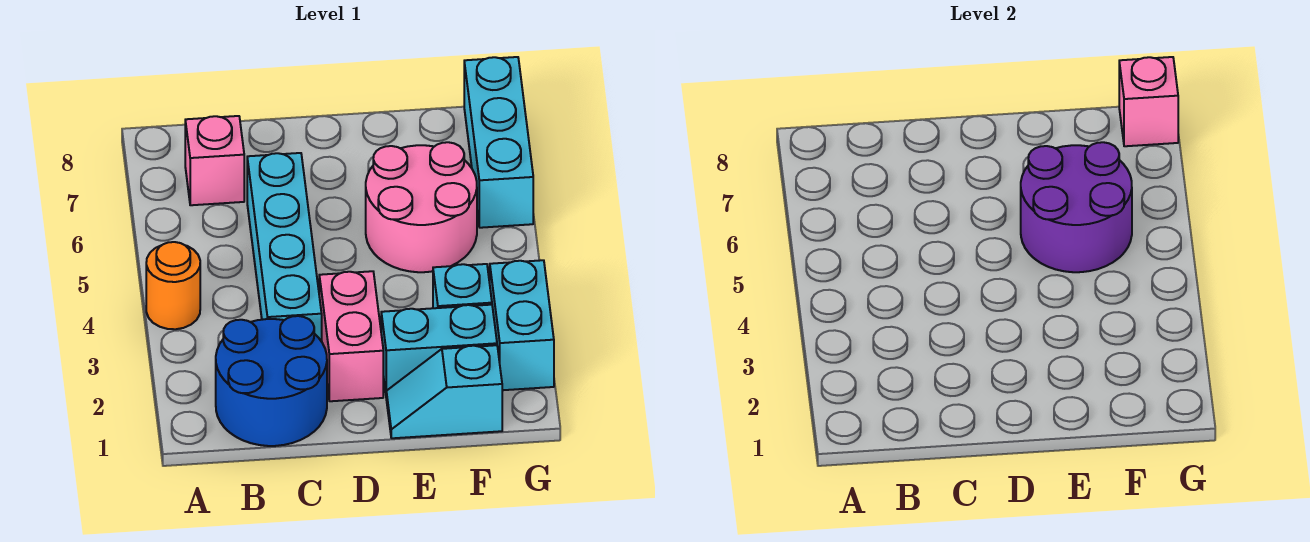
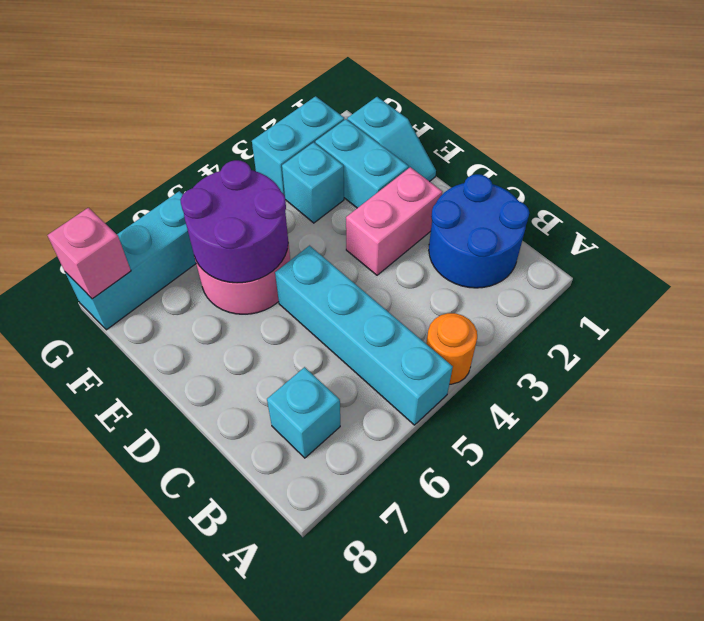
pink 1x1 brick [185,116,244,205] -> cyan 1x1 brick [267,367,340,458]
cyan 1x4 brick [247,153,322,342] -> cyan 1x4 brick turned to [275,246,453,425]

